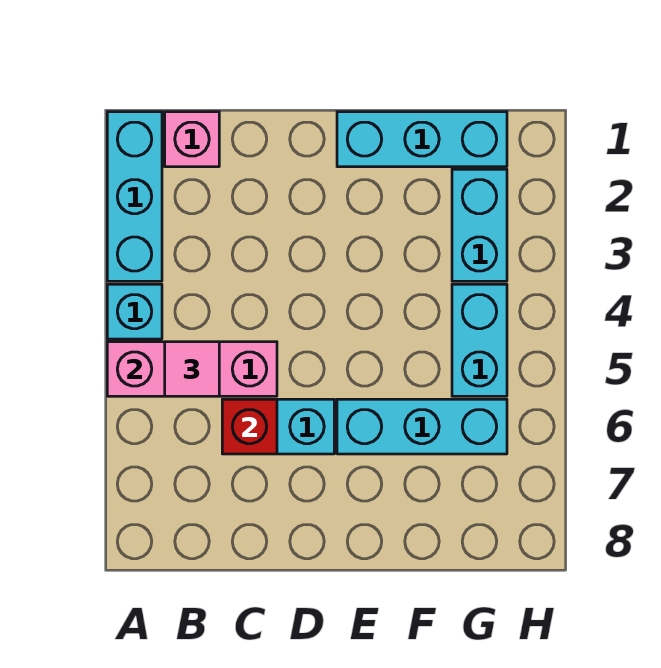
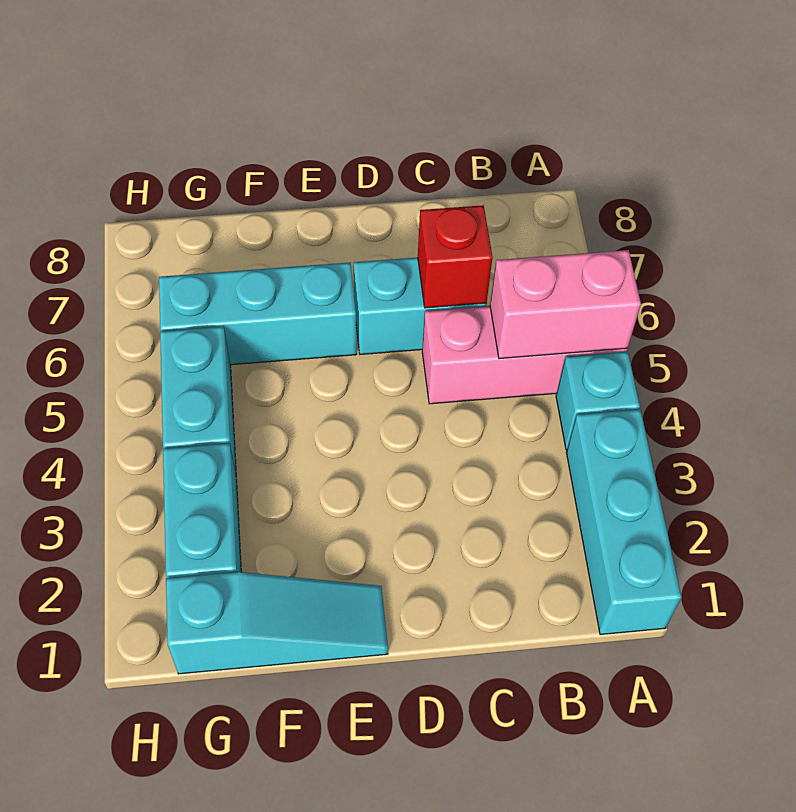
pink 1x1 brick [165,112,219,167] -> none
pink 1x1 tile [165,342,219,396] -> none
cyan 1x3 brick [337,112,507,167] -> cyan 1x3 slope [166,572,388,674]

